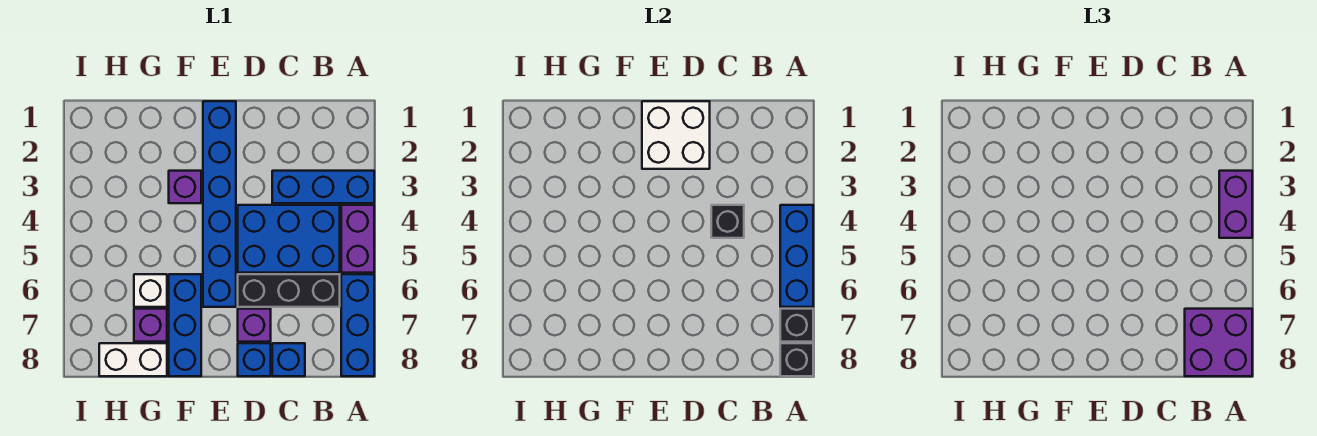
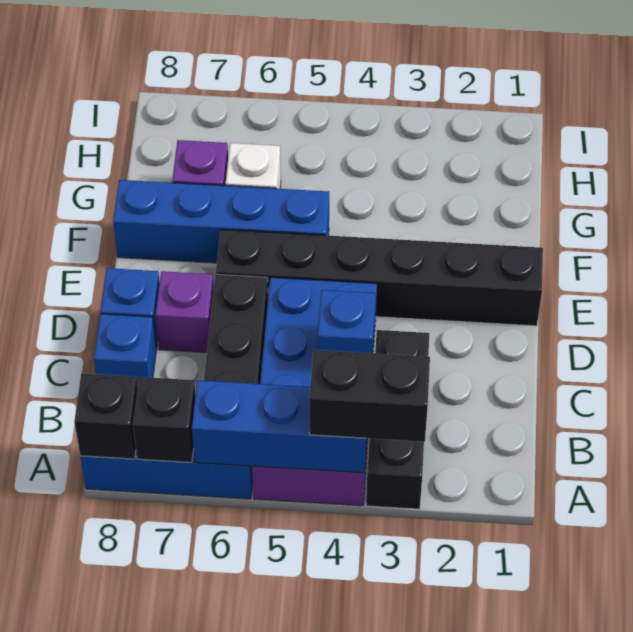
blue 1x3 brick [272,171,374,203] -> black 1x3 brick [366,330,430,509]
purple 1x2 brick [1219,171,1252,238] -> black 1x2 brick [309,350,430,442]
purple 2x2 brick [1185,309,1252,376] -> none
black 1x1 brick [711,205,744,238] -> blue 1x1 brick [318,290,375,353]
white 2x2 brick [642,101,710,169] -> none
blue 1x6 brick [203,101,236,307] -> black 1x6 brick [216,230,543,326]
purple 1x1 brick [169,171,201,203] -> none
blue 1x3 brick [169,274,201,376] -> blue 1x4 brick [113,180,329,263]
white 1x2 brick [99,343,167,376] -> none

